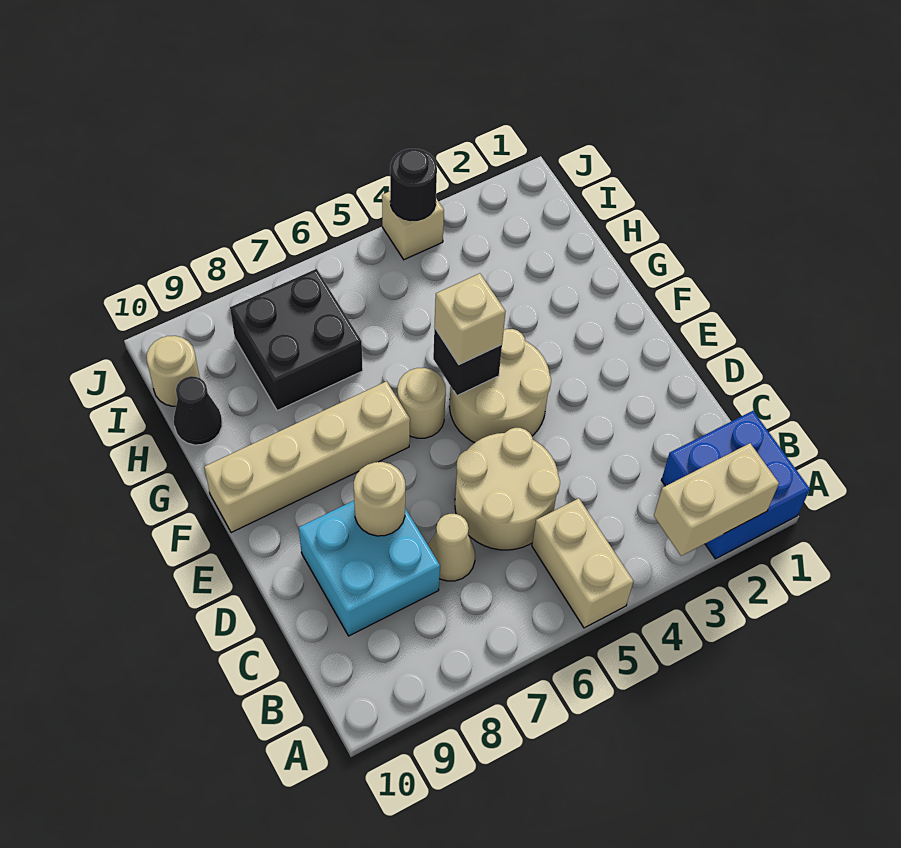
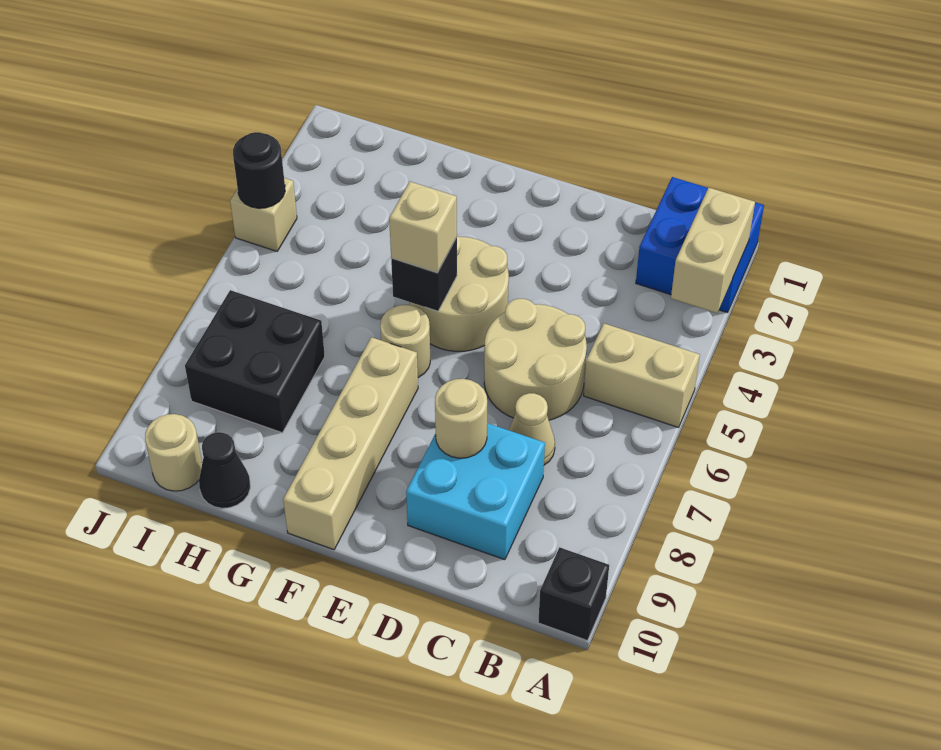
none -> black 1x1 brick [538,547,609,641]

